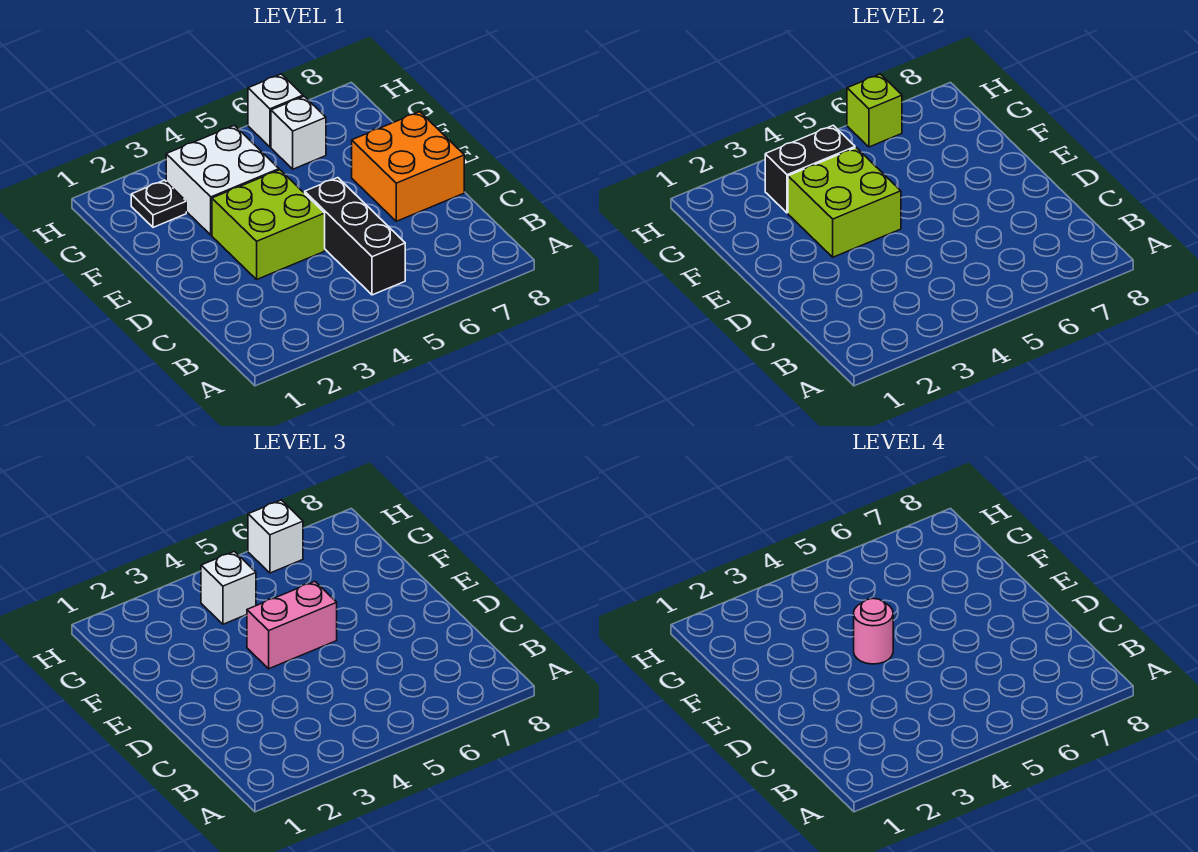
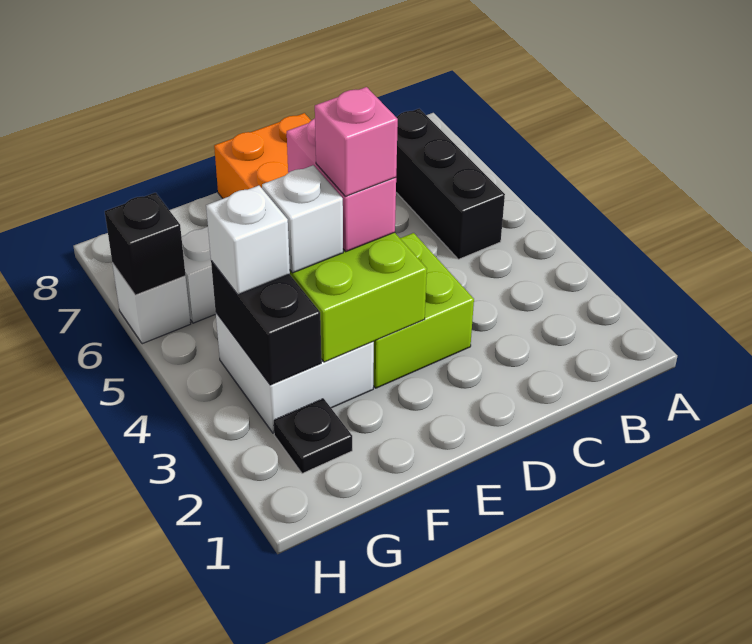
black 1x3 brick [305,178,405,295] -> black 1x3 brick turned to [396,109,505,259]
pink 1x1 round brick [854,598,893,664] -> pink 1x1 brick [315,87,398,196]
lime 1x1 brick [847,74,902,147] -> black 1x1 brick [105,193,186,295]
white 1x1 brick [248,500,303,573] -> white 1x1 brick moved to [262,165,343,273]

